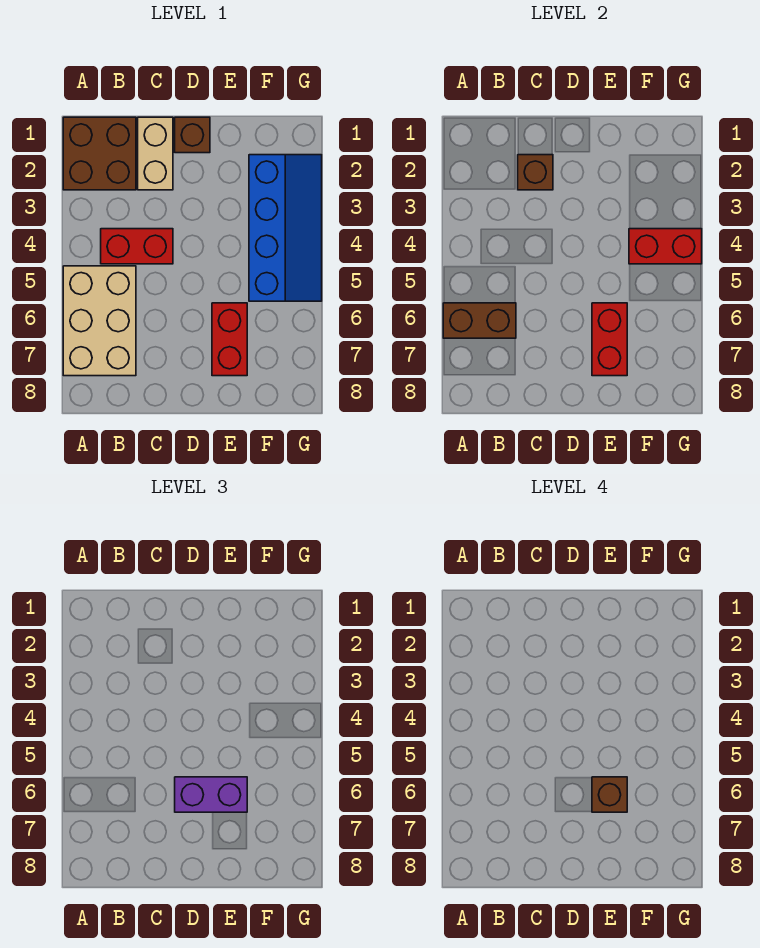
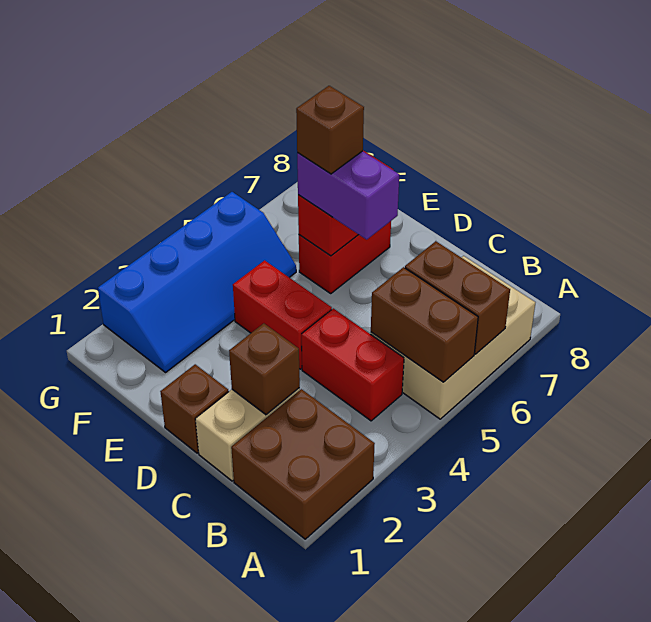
none -> brown 1x2 brick [371,267,478,382]
blue 2x4 slope [249,155,322,301] -> blue 2x4 slope turned to [98,192,296,372]
red 1x2 brick [629,229,702,264] -> red 1x2 brick moved to [233,260,332,369]

